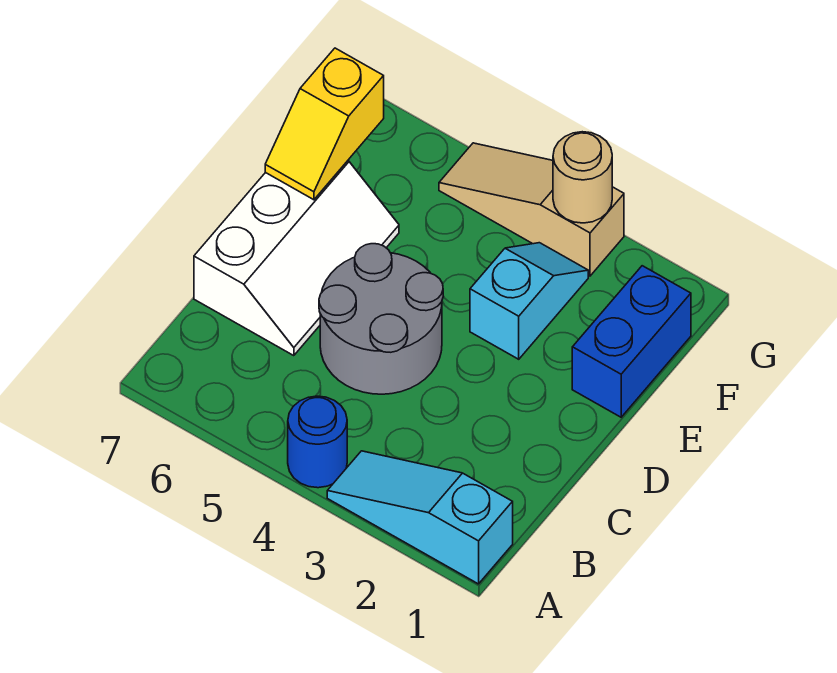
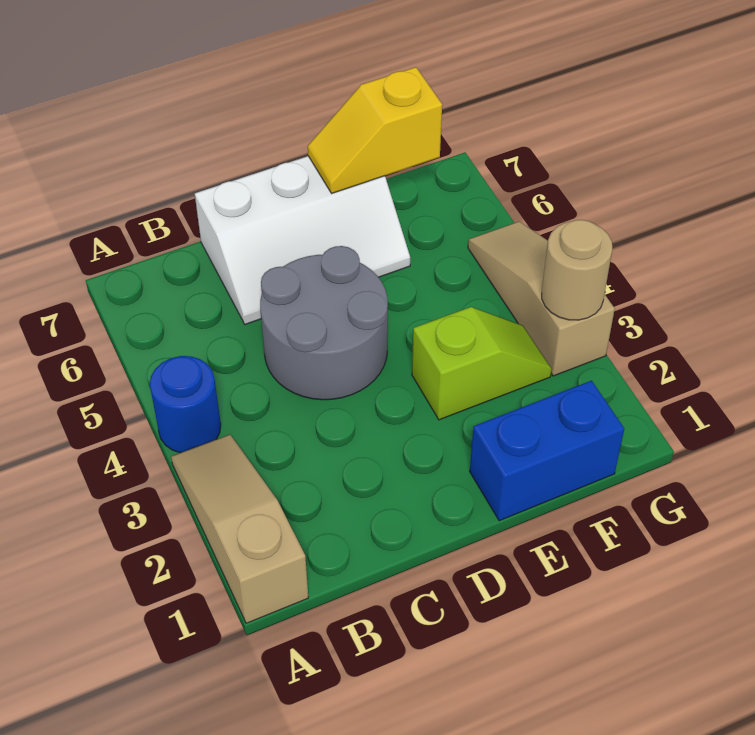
cyan 1x3 slope [327,451,513,584] -> tan 1x3 slope [171,435,308,623]
cyan 1x2 slope [470,243,588,359] -> lime 1x2 slope [412,307,552,420]

